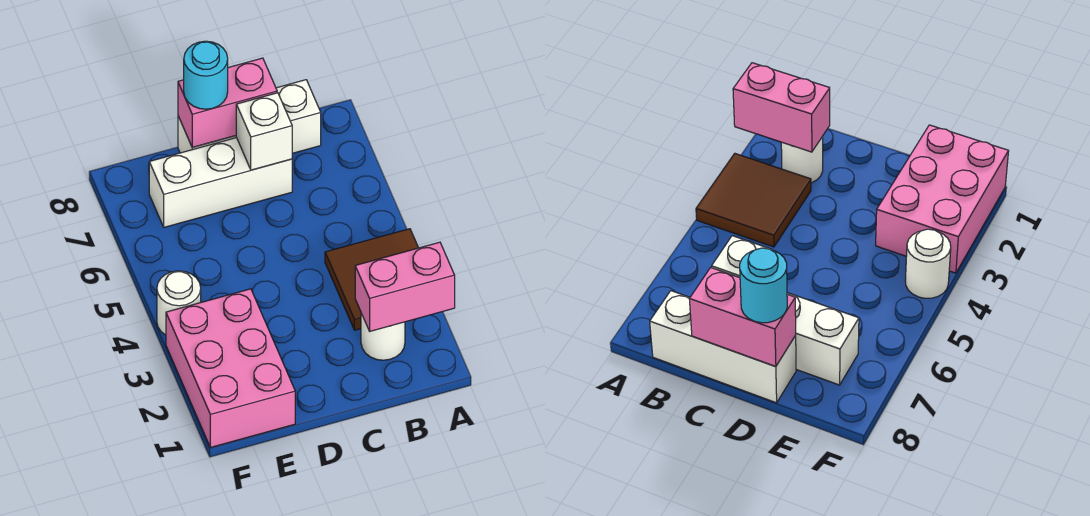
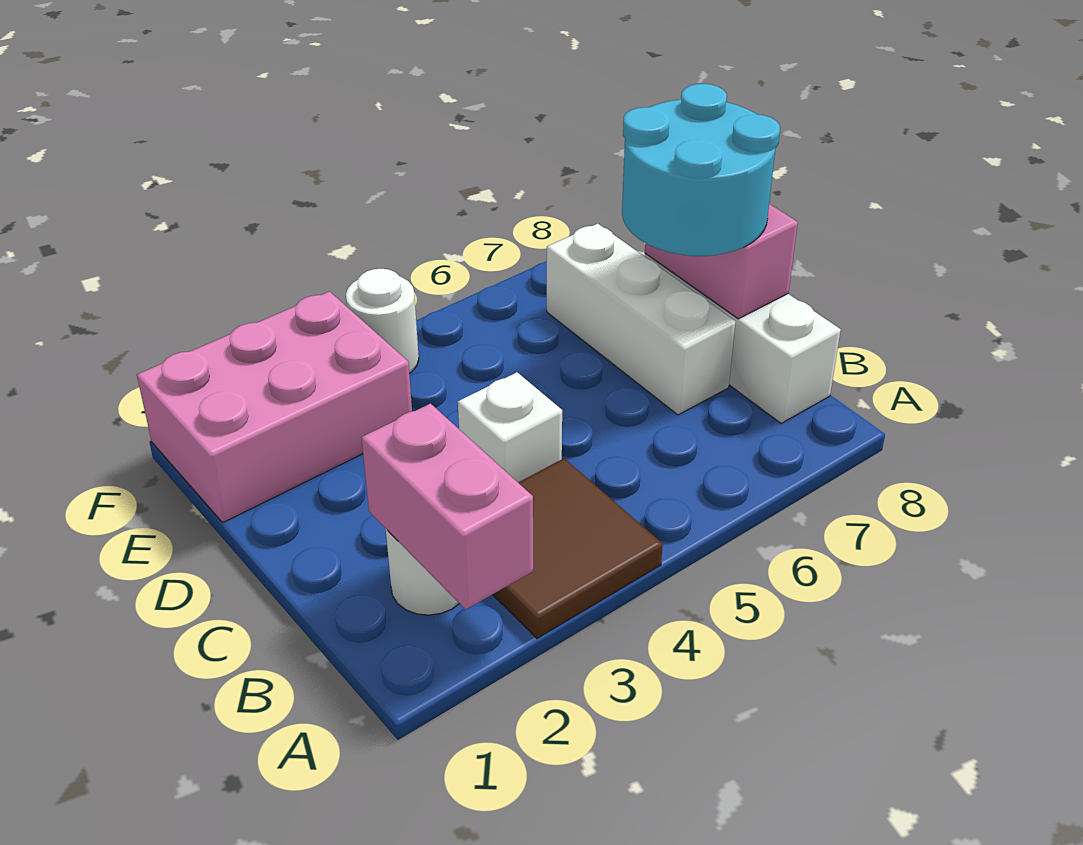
white 1x1 brick [236,93,292,170] -> white 1x1 brick moved to [458,372,562,482]
cyan 1x1 round brick [184,41,228,109] -> cyan 2x2 round brick [622,84,780,256]

